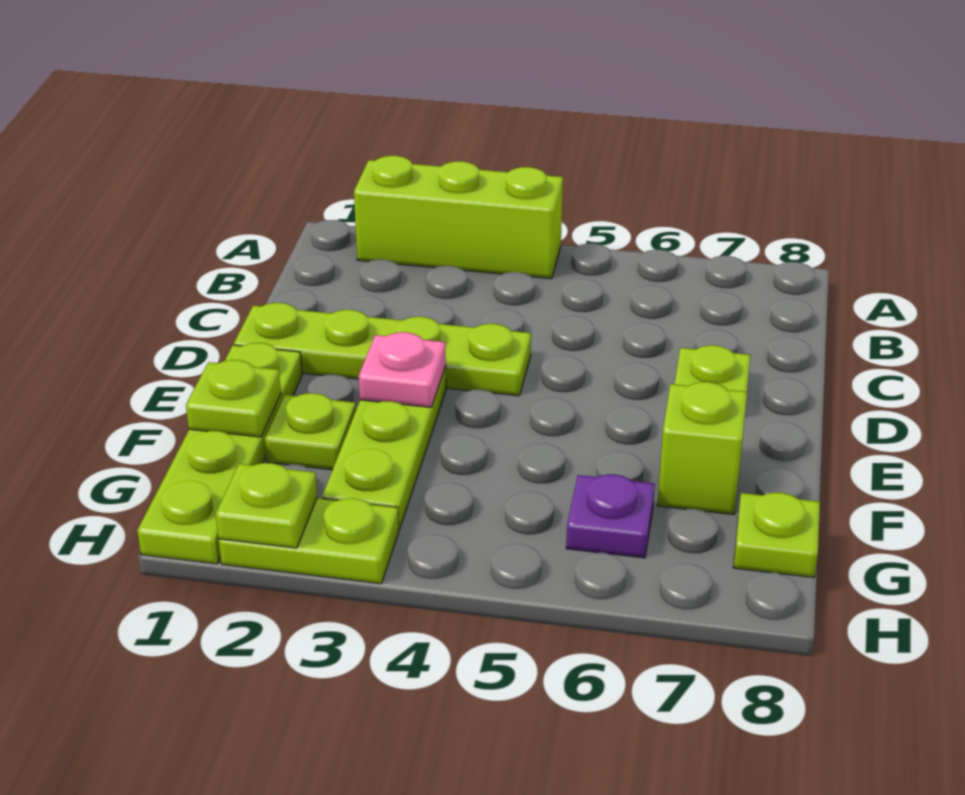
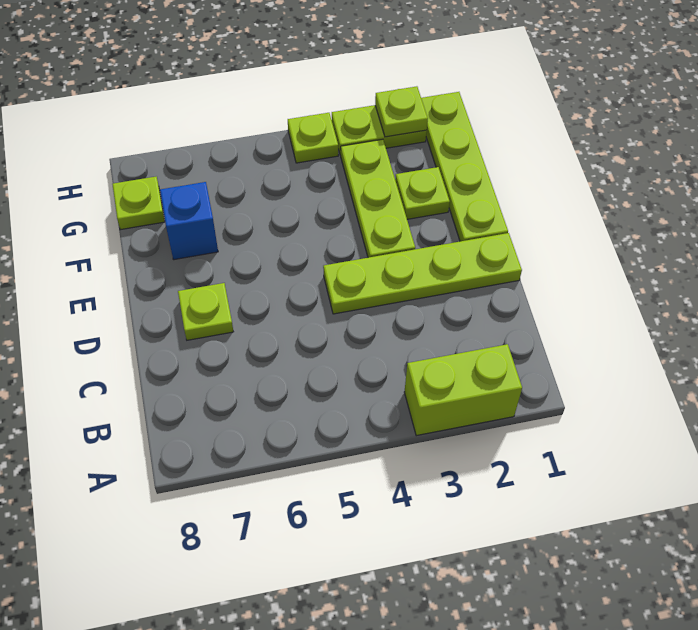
lime 1x3 brick [354,156,563,279] -> lime 1x2 brick [404,344,522,436]
pink 1x1 plate [359,332,446,407] -> none
lime 1x1 plate [186,360,281,437] -> lime 1x1 plate moved to [288,113,338,163]
lime 1x1 brick [657,382,747,514] -> blue 1x1 brick [160,182,218,260]
purple 1x1 plate [566,474,655,558] -> none

